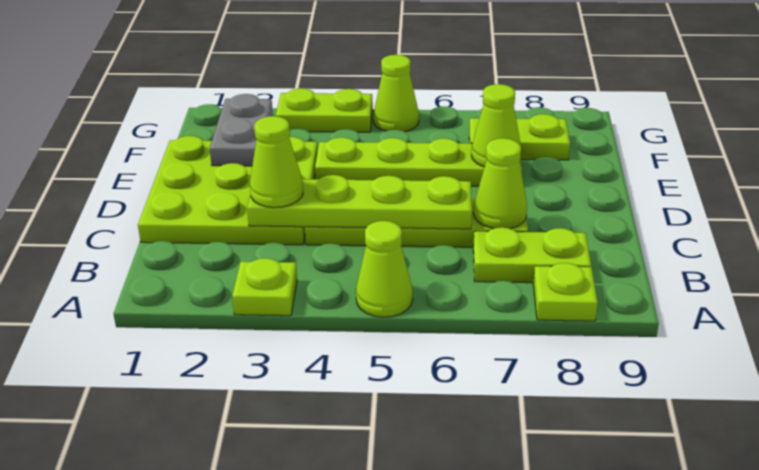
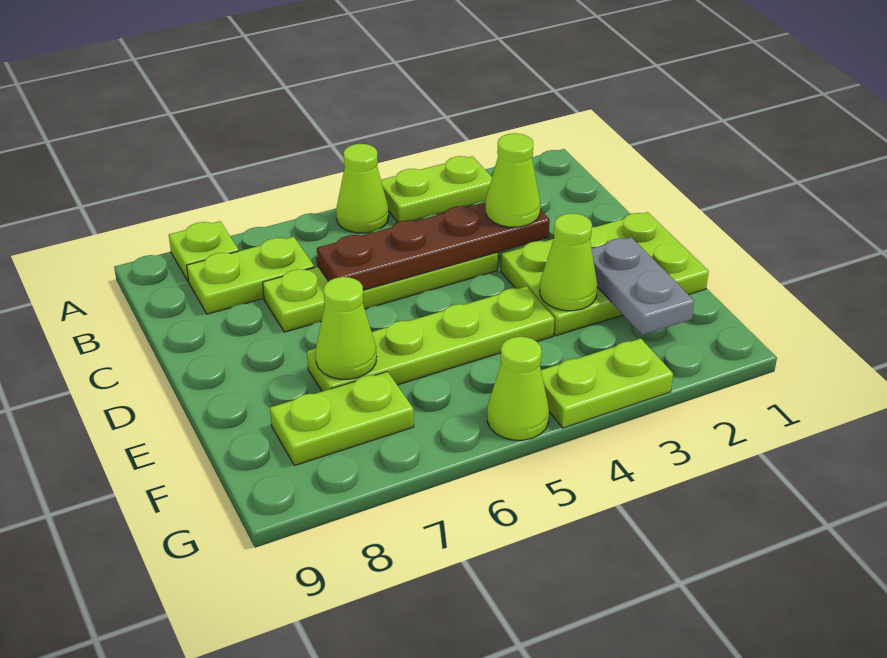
lime 1x1 plate [232,258,297,316] -> lime 1x2 plate [381,156,492,222]
lime 3x3 plate [138,136,318,245] -> lime 2x3 plate [501,212,709,336]
lime 1x4 plate [247,175,472,229] -> brown 1x4 plate [317,202,550,290]
lime 1x1 cone [473,138,527,229] -> lime 1x1 cone moved to [540,213,597,311]

